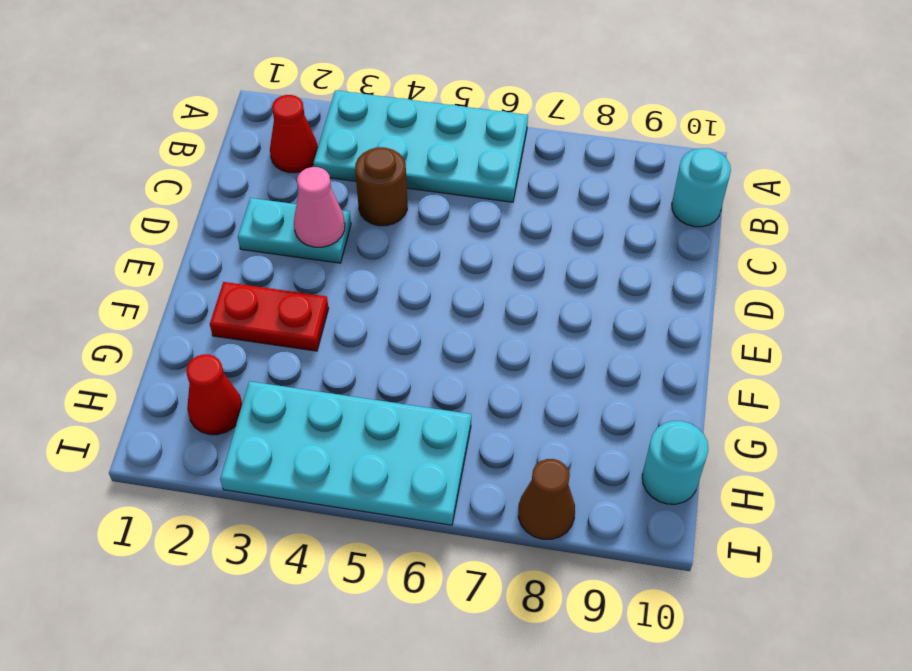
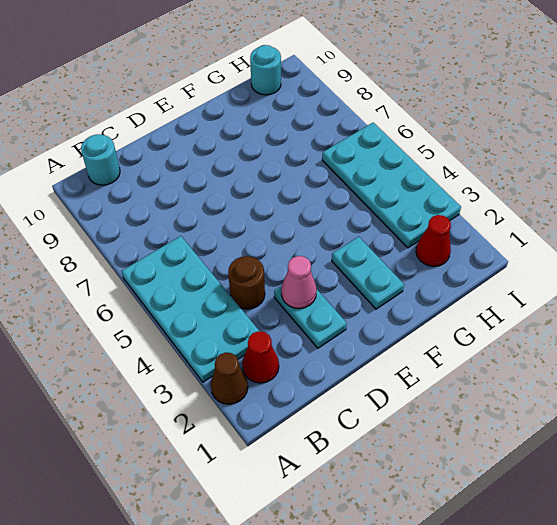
red 1x2 plate [210,282,329,351] -> cyan 1x2 plate [332,237,404,309]
brown 1x1 cone [518,459,575,539] -> brown 1x1 cone moved to [211,352,248,404]

